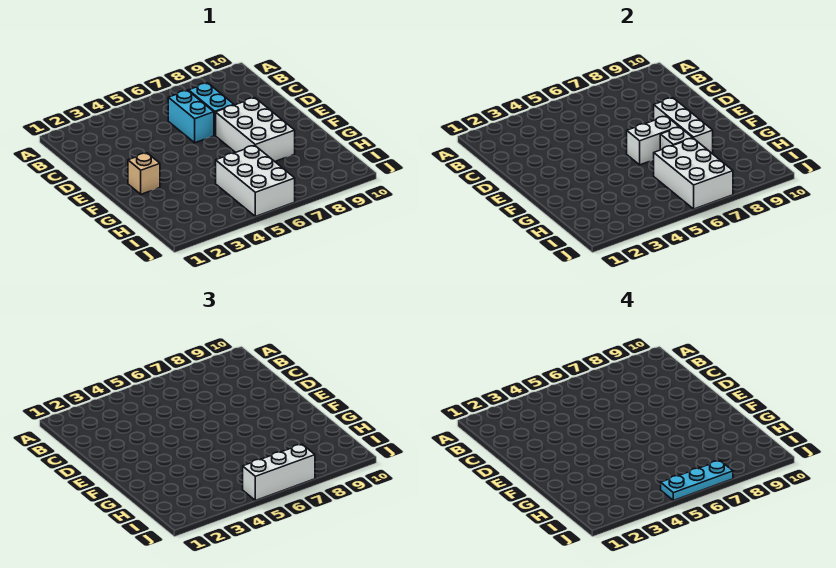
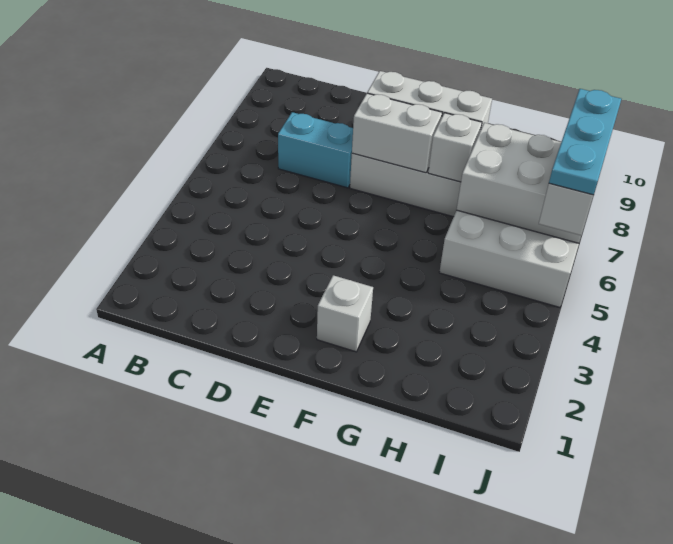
cyan 1x2 brick [168,90,214,143] -> none
tan 1x1 brick [128,153,160,194] -> white 1x1 brick [317,275,373,352]
white 1x2 brick [627,116,679,165] -> white 1x2 brick turned to [352,93,442,173]

